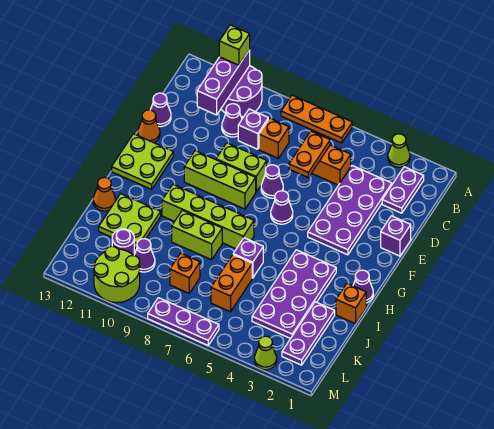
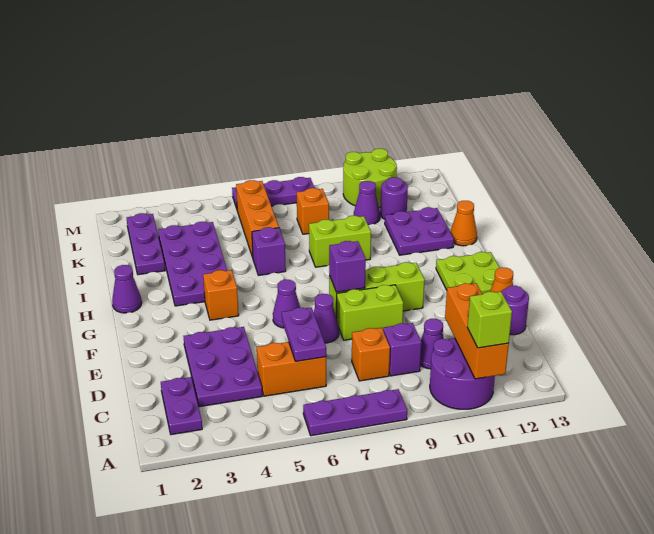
lime 1x1 cone [388,134,410,167] -> none
orange 1x3 plate [281,95,352,143] -> purple 1x3 plate [303,389,407,436]
purple 1x3 brick [197,50,250,115] -> orange 1x3 brick [445,283,509,379]
purple 2x4 plate [308,166,392,255] -> purple 2x3 plate [184,327,262,407]
orange 1x2 plate [289,131,330,177] -> purple 1x2 plate [282,307,326,361]
purple 1x1 cone [150,93,171,127] -> purple 1x1 round brick [501,286,529,335]
purple 1x1 brick [381,216,411,256] -> purple 1x1 brick moved to [329,241,366,292]
lime 1x4 brick [162,184,254,249] -> none
orange 1x1 brick [336,284,366,324] -> orange 1x1 brick moved to [203,270,239,320]
lime 2x2 plate [99,194,161,248] -> purple 2x2 plate [385,207,454,255]
orange 1x2 brick [211,255,252,312] -> orange 1x3 brick [236,180,279,257]
lime 1x1 cone [255,336,277,370] -> none

